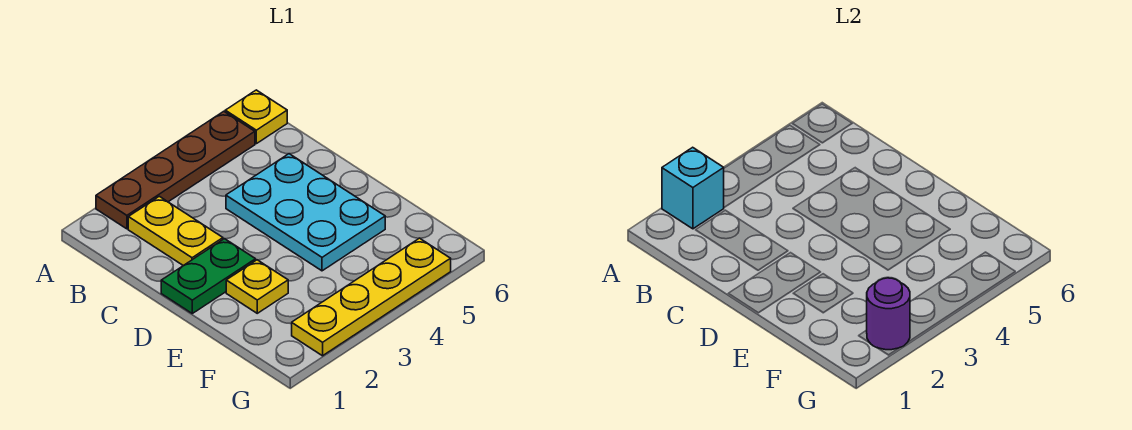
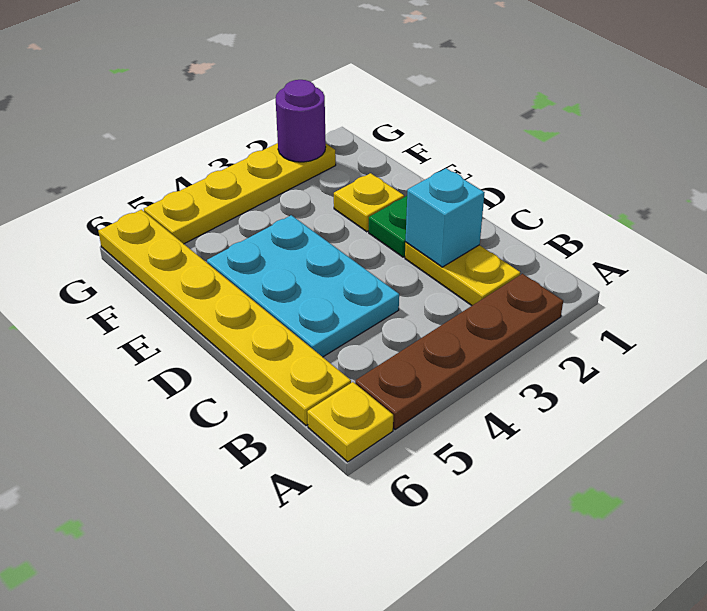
cyan 1x1 brick [662,147,724,229] -> cyan 1x1 brick moved to [406,168,485,267]
none -> yellow 1x6 plate [98,210,351,426]

